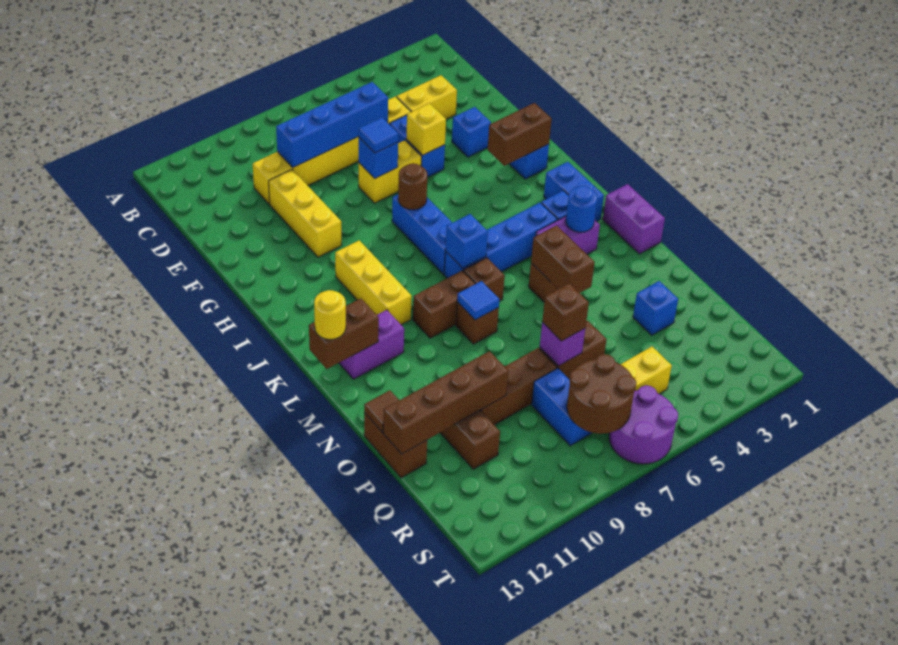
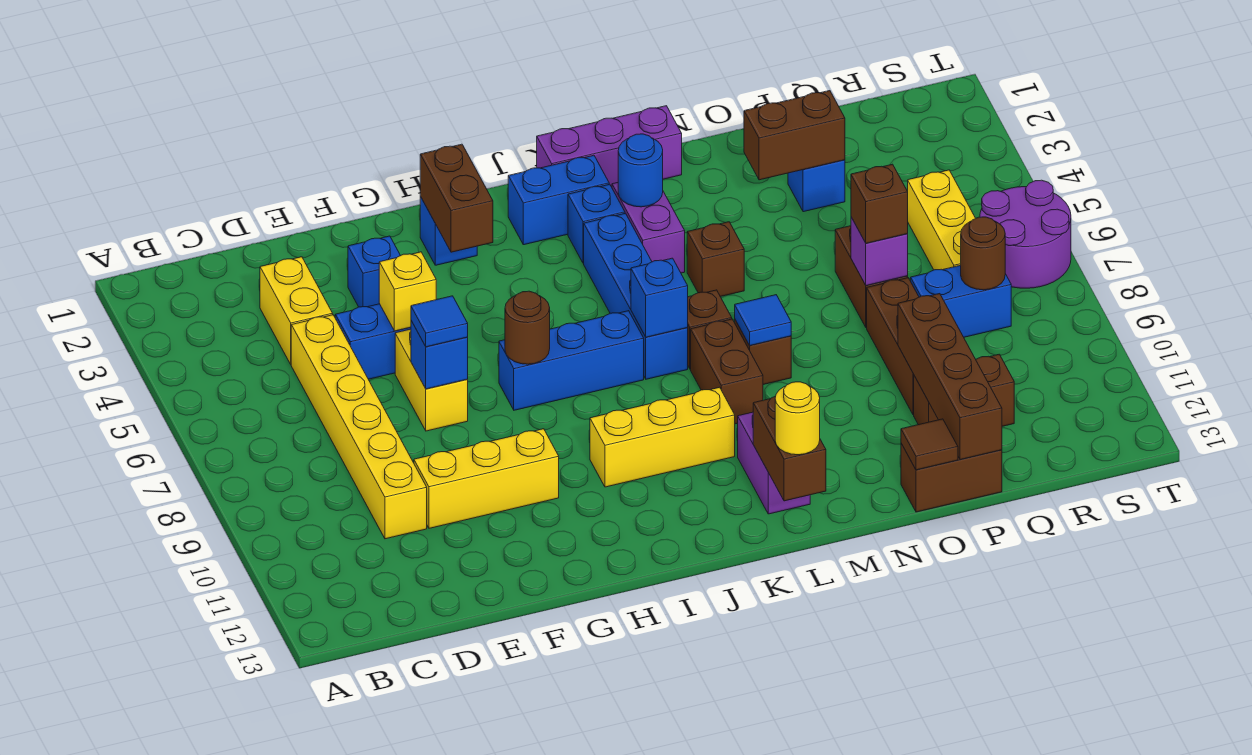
blue 1x4 brick [276,82,388,168] -> none
purple 1x2 brick [603,184,665,254] -> purple 1x3 brick [537,106,682,187]
brown 1x2 brick [531,225,595,293] -> brown 1x2 brick moved to [744,91,845,180]
brown 2x2 round brick [567,354,636,434] -> brown 1x1 round brick [961,217,1005,290]

